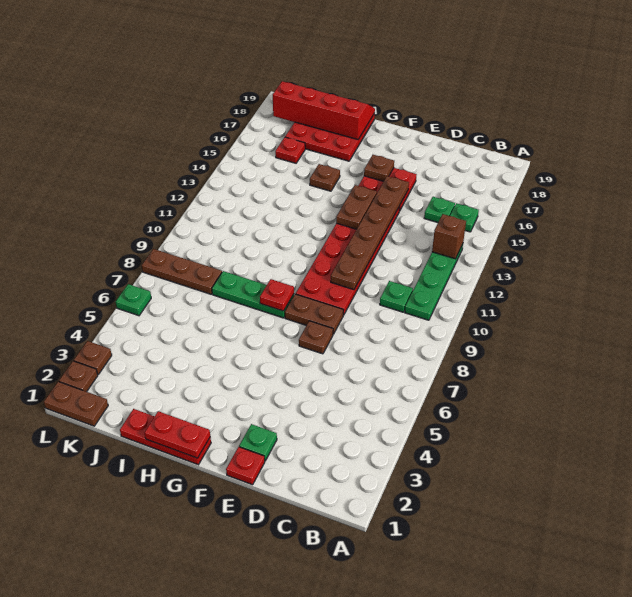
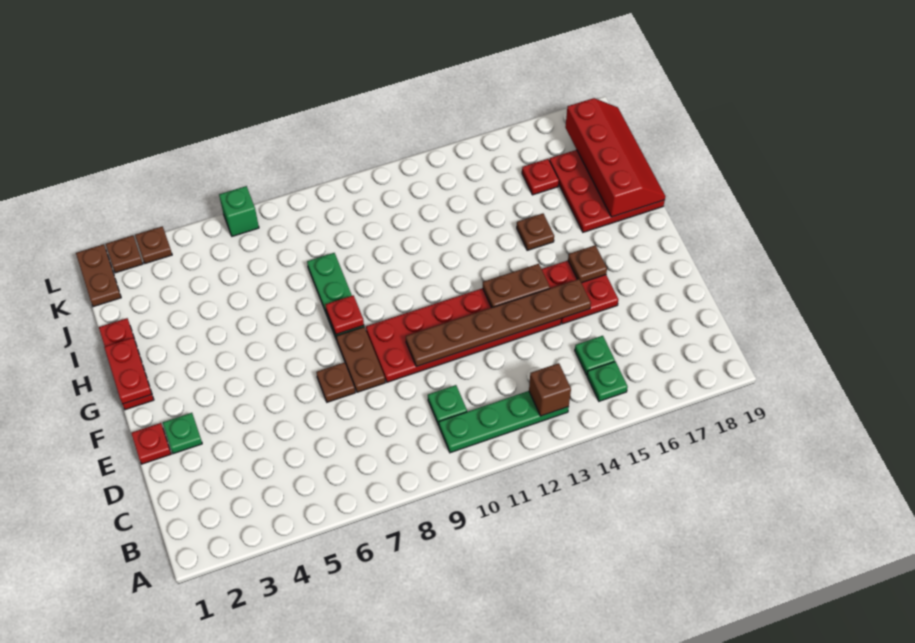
brown 1x3 plate [142,249,222,294] -> none
green 1x1 plate [116,284,151,316] -> green 1x1 brick [219,186,259,236]

